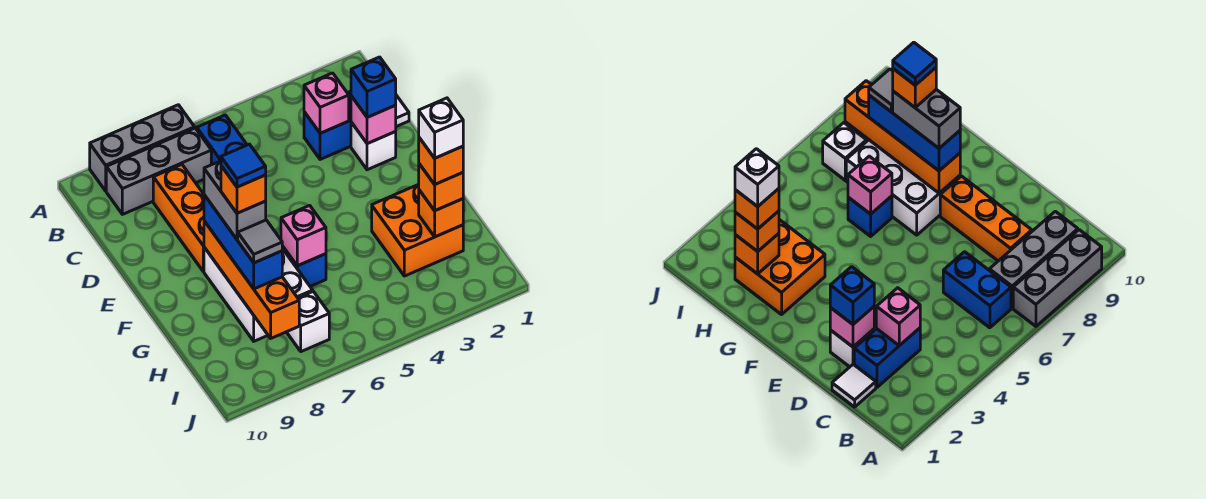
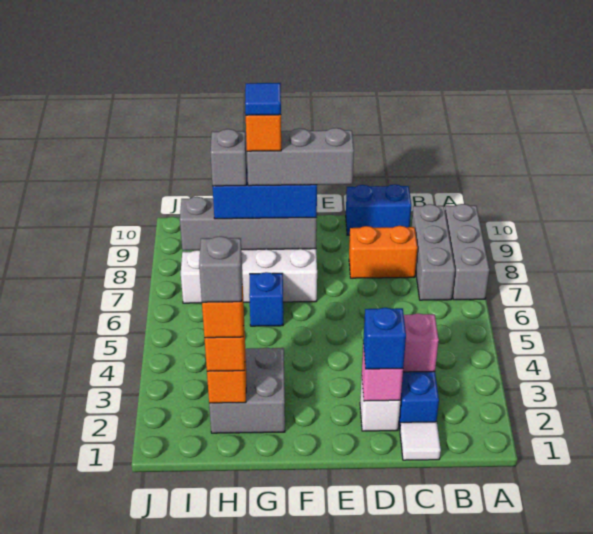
blue 1x2 brick [197,115,247,165] -> blue 1x2 brick moved to [346,184,411,235]
orange 1x3 brick [153,165,204,271] -> orange 1x2 brick [349,226,417,278]
orange 1x4 brick [204,221,299,338] -> grey 1x4 brick [180,197,317,250]
grey 1x2 brick [204,161,266,239] -> grey 1x3 brick [247,128,354,186]
orange 2x2 brick [372,184,463,276] -> grey 2x2 brick [209,348,285,433]
pink 1x1 brick [281,205,326,266] -> none
white 1x1 brick [419,98,463,158] -> grey 1x1 brick [199,236,242,302]
grey 1x1 tile [238,220,282,263] -> grey 1x1 brick [210,129,247,186]

